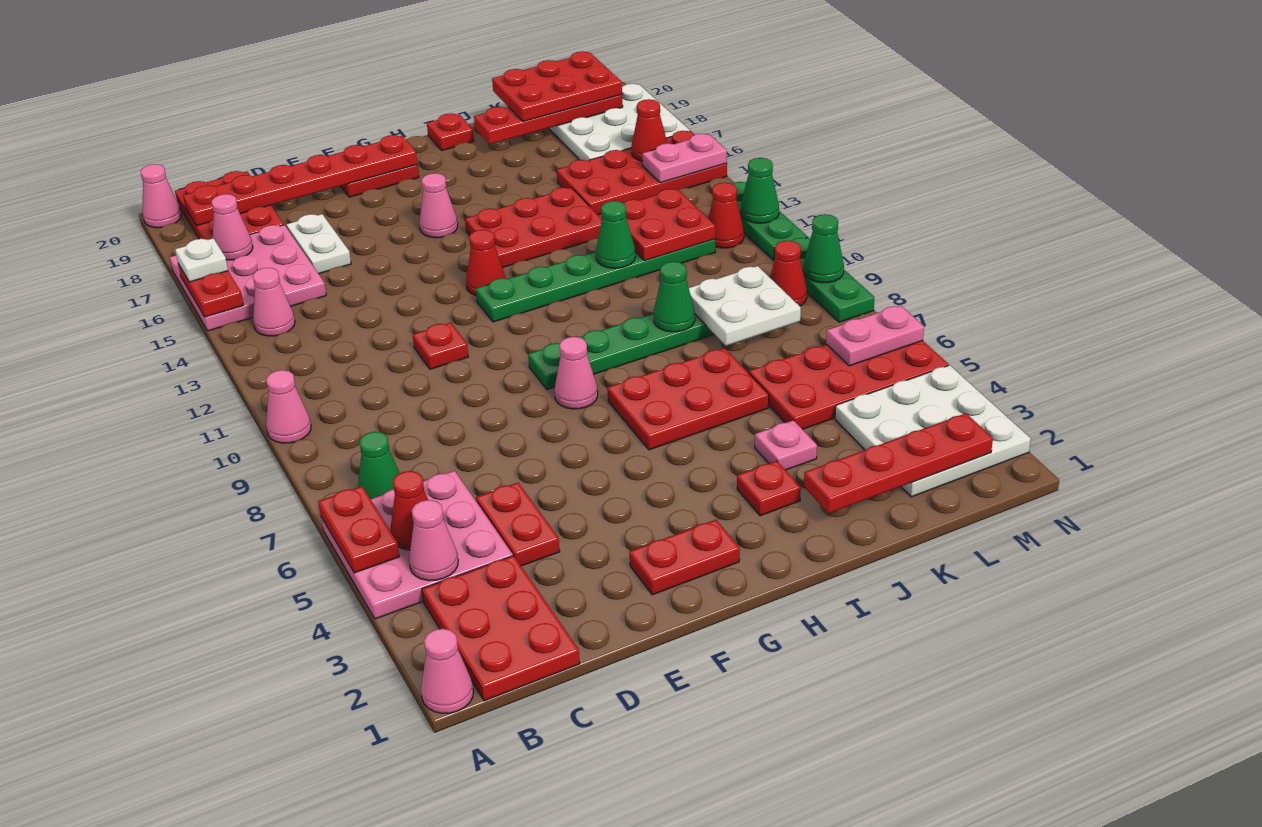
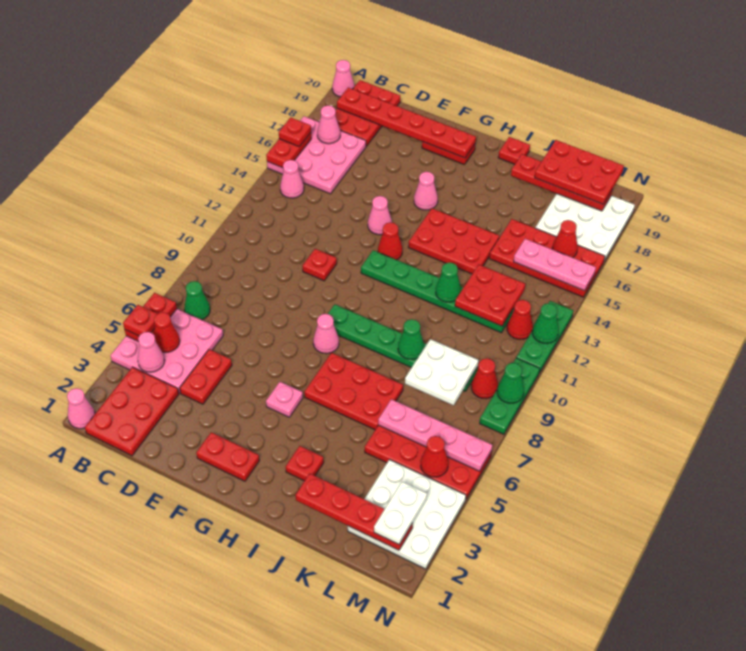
none -> red 1x1 plate [123,305,157,336]
pink 1x1 cone [266,370,311,443] -> pink 1x1 cone moved to [368,196,392,235]
white 1x1 plate [175,238,228,282] -> red 1x1 plate [279,117,311,147]
white 1x2 plate [286,214,351,274] -> white 1x2 plate moved to [374,482,427,544]
pink 1x1 plate [755,420,817,470] -> pink 1x1 plate moved to [266,382,303,417]
none -> red 1x1 cone [421,436,448,477]
pink 1x2 plate [826,305,924,366] -> pink 1x4 plate [378,399,492,471]
pink 1x2 plate [642,134,727,183] -> pink 1x3 plate [514,239,596,291]

